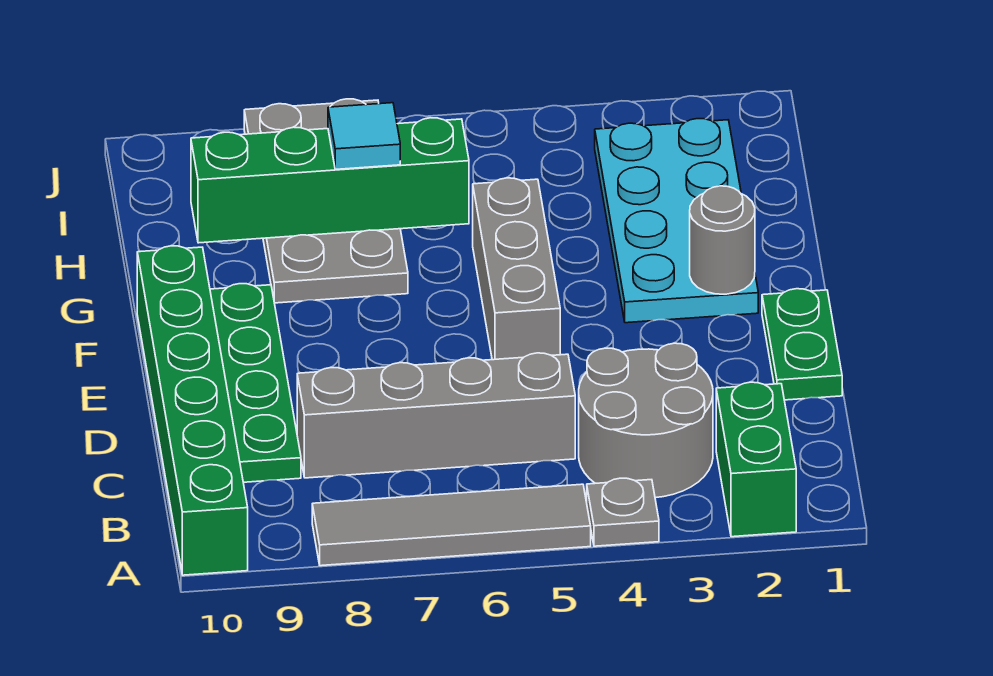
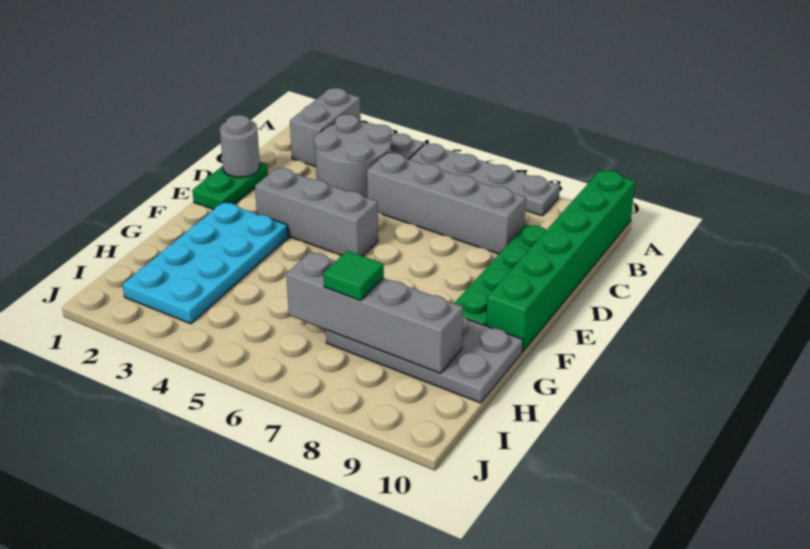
green 1x2 brick [716,382,796,537] -> grey 1x2 brick [290,88,361,167]
grey 1x4 tile [312,484,591,566] -> grey 1x4 plate [409,144,560,216]
grey 1x3 brick [473,178,560,360] -> grey 1x3 brick turned to [255,168,378,256]
grey 1x1 round brick [690,186,755,294] -> grey 1x1 round brick moved to [220,115,260,177]
grey 2x4 plate [244,99,408,303] -> grey 2x4 plate turned to [326,316,523,403]
green 1x4 brick [191,118,469,243] -> grey 1x4 brick [286,252,463,373]
cyan 1x1 tile [328,103,400,169] -> green 1x1 tile [324,251,384,300]

